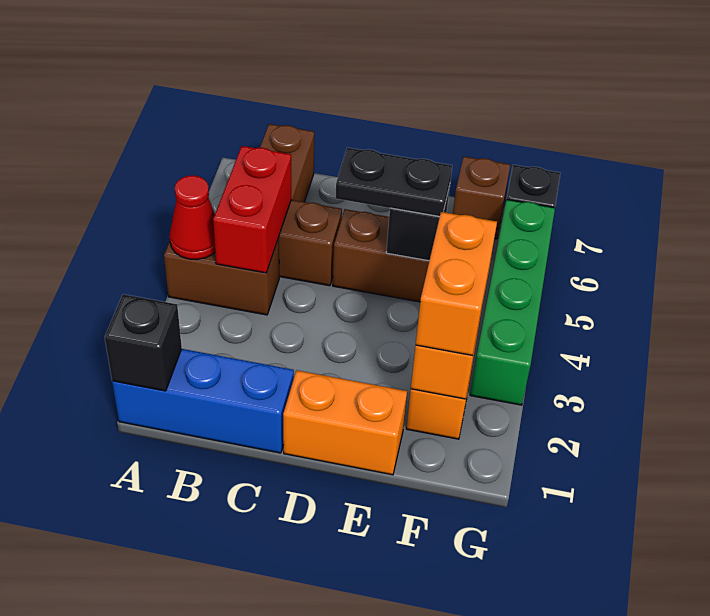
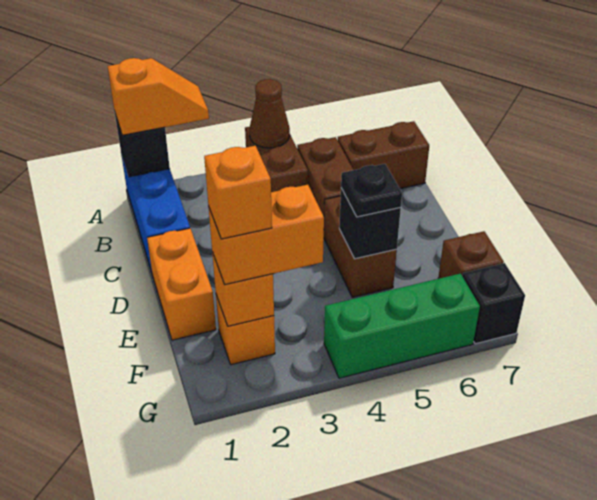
none -> orange 1x2 slope [108,58,209,135]
red 1x1 cone [169,175,215,260] -> brown 1x1 cone [249,79,290,148]
red 1x2 brick [213,146,291,273] -> none
black 1x2 plate [336,148,452,217] -> black 1x1 plate [341,164,402,217]
none -> orange 1x1 brick [204,146,272,239]
green 1x4 brick [470,199,555,405] -> green 1x3 brick [324,274,480,378]

